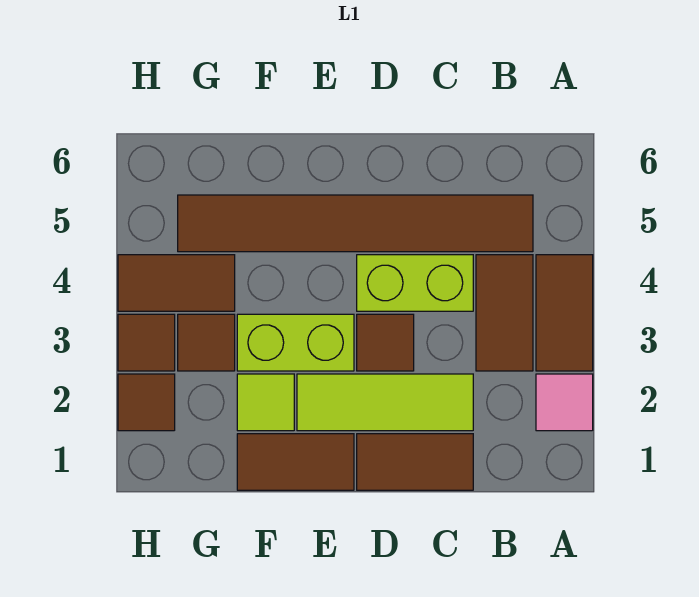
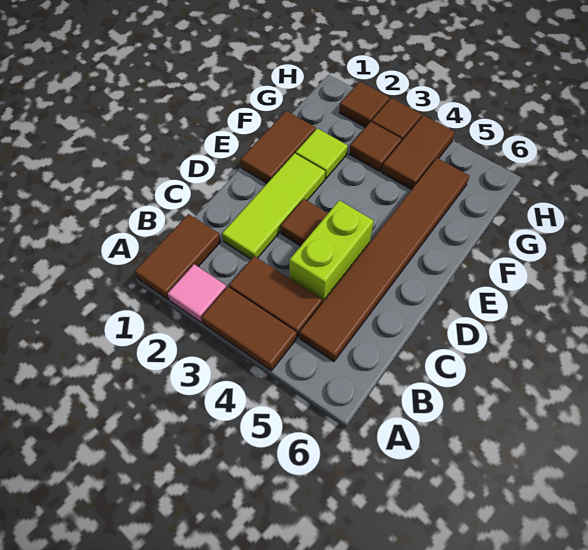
brown 1x2 tile [357,434,473,490] -> brown 1x2 tile moved to [135,214,221,300]
lime 1x2 brick [237,314,354,371] -> none

